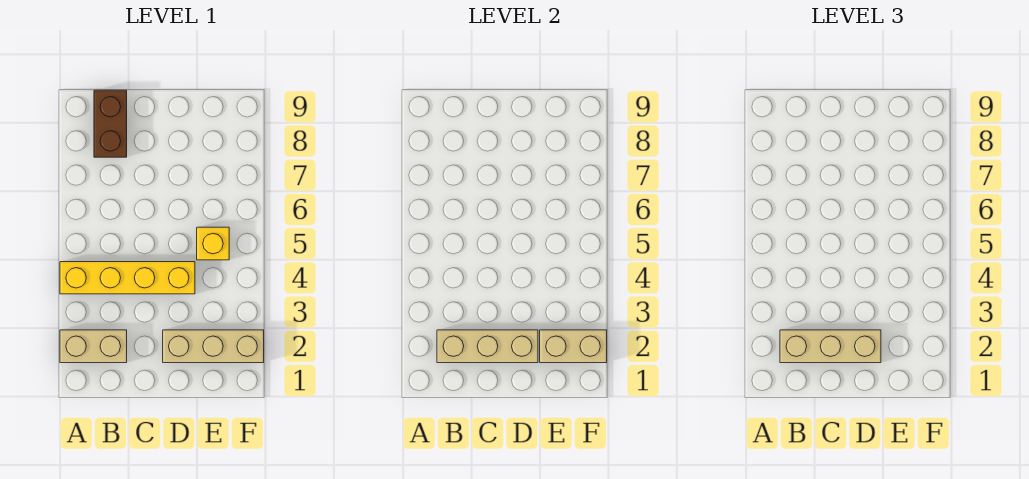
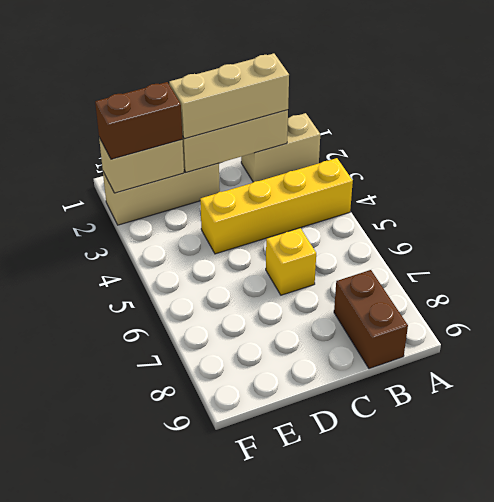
none -> brown 1x2 brick [95,82,182,159]
yellow 1x1 brick [197,227,229,260] -> yellow 1x1 brick moved to [266,228,316,295]

